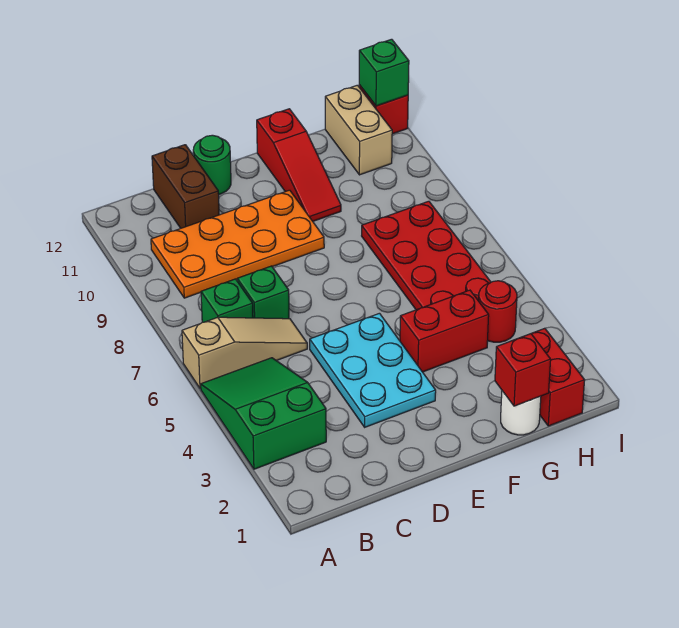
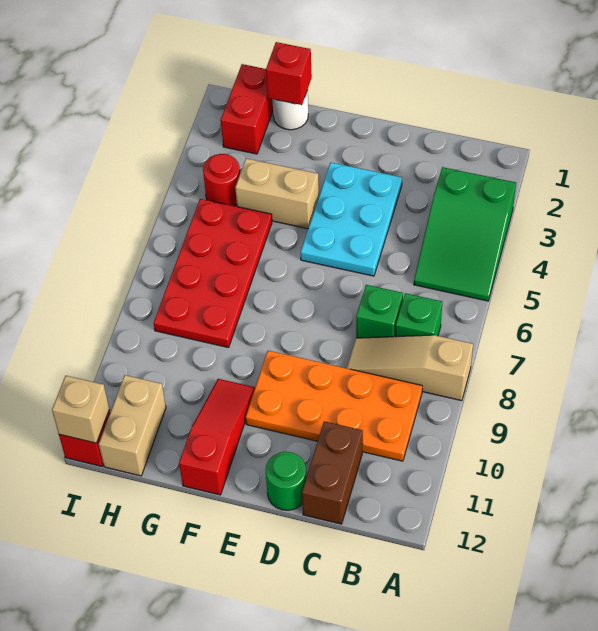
tan 1x3 slope [182,317,307,389] -> tan 1x3 slope moved to [347,335,473,401]
red 1x2 brick [400,290,489,372] -> tan 1x2 brick [235,158,319,229]
green 1x1 brick [359,39,409,106] -> tan 1x1 brick [52,376,109,443]

